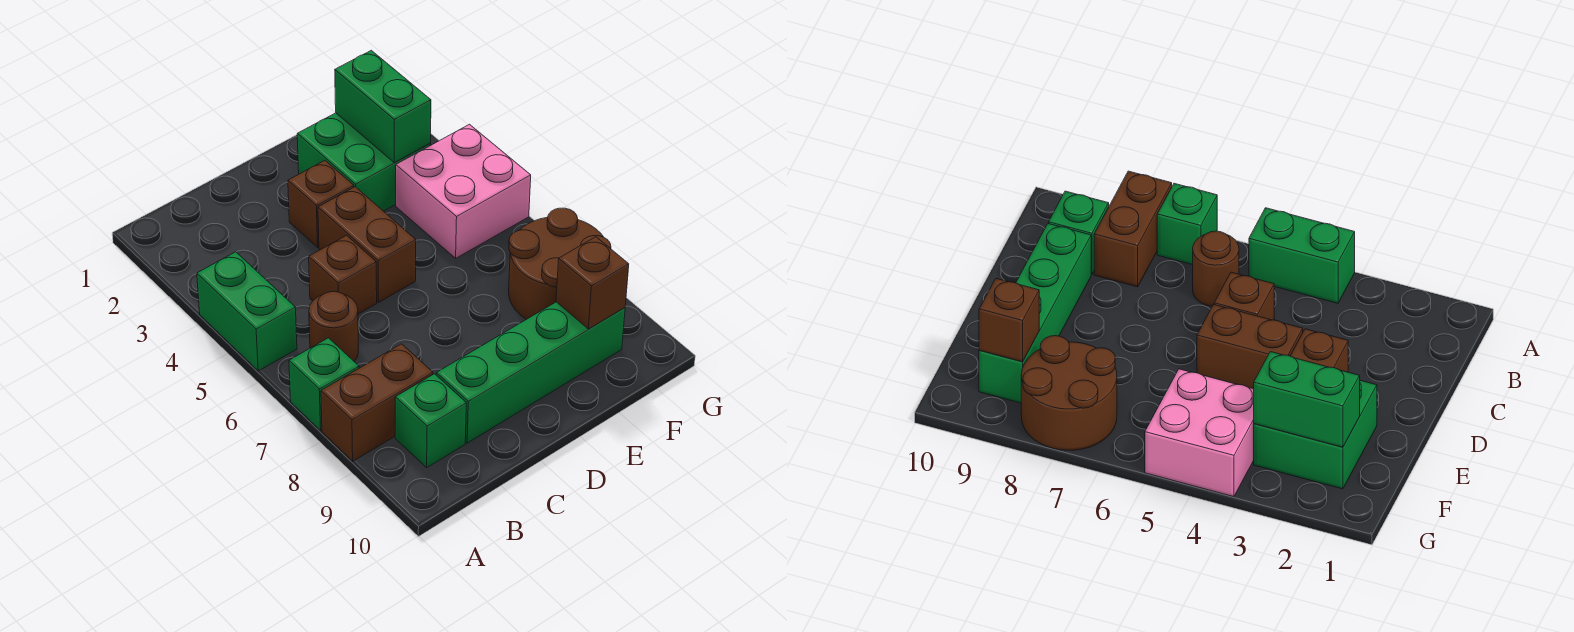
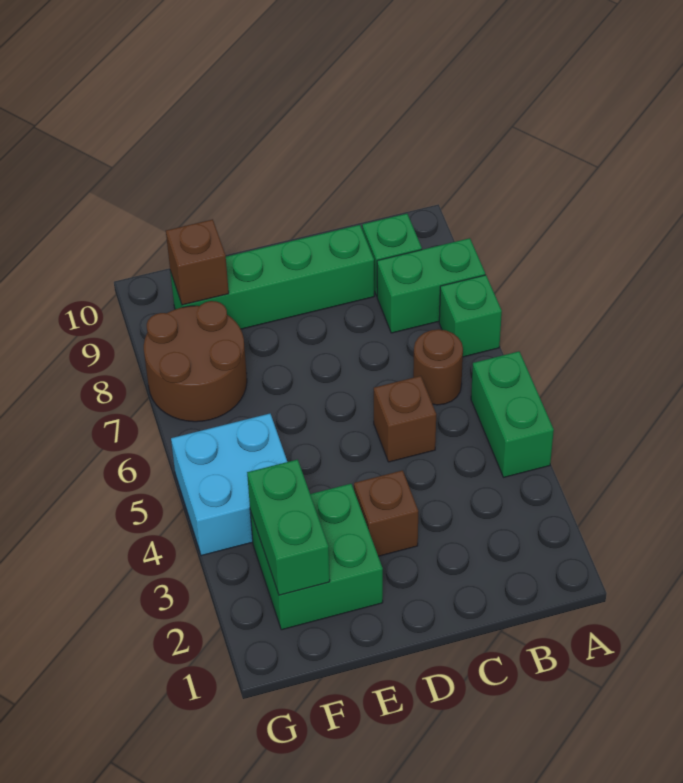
brown 1x2 brick [321,344,433,461] -> green 1x2 brick [377,238,485,333]
brown 1x2 brick [318,187,416,302] -> none
pink 2x2 brick [396,124,531,258] -> cyan 2x2 brick [171,414,287,556]

